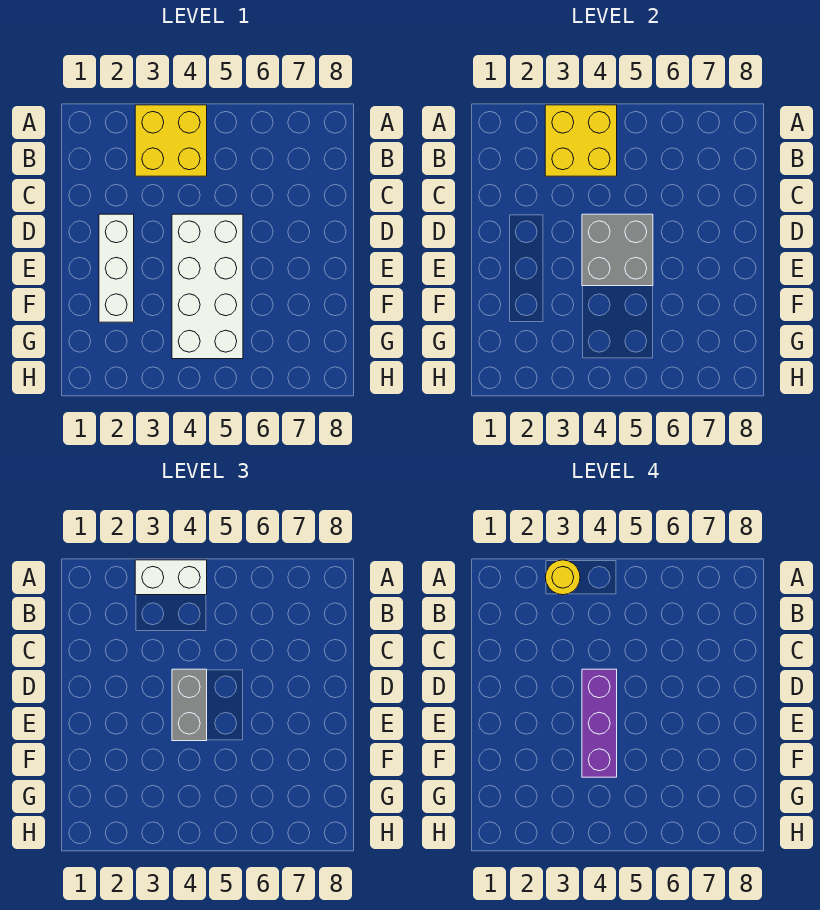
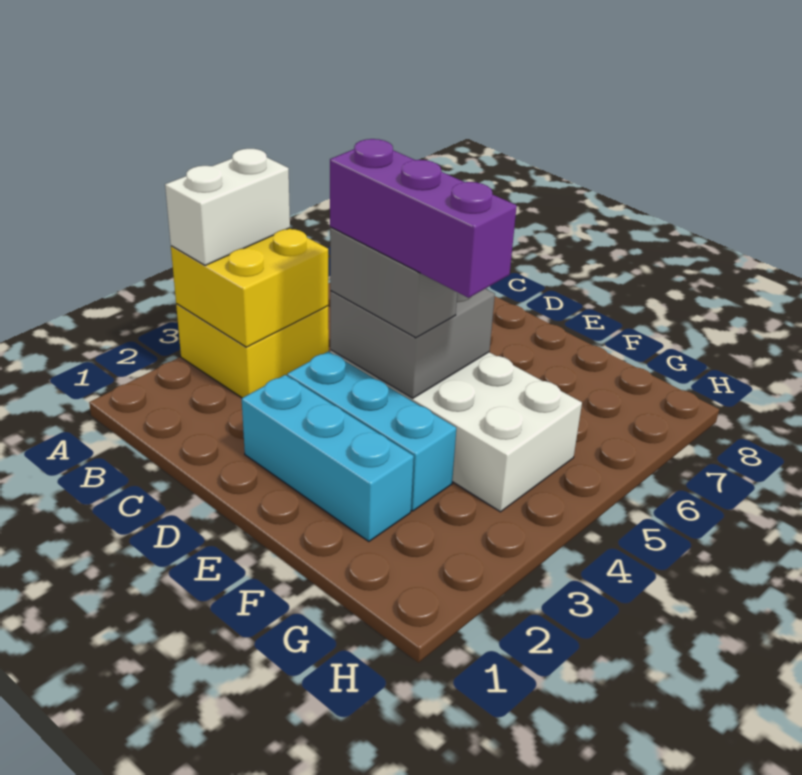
yellow 1x1 round brick [545,560,580,595] -> none
white 1x3 brick [99,214,134,322] -> cyan 1x3 brick [242,375,414,542]
none -> cyan 1x3 brick [287,351,456,511]

